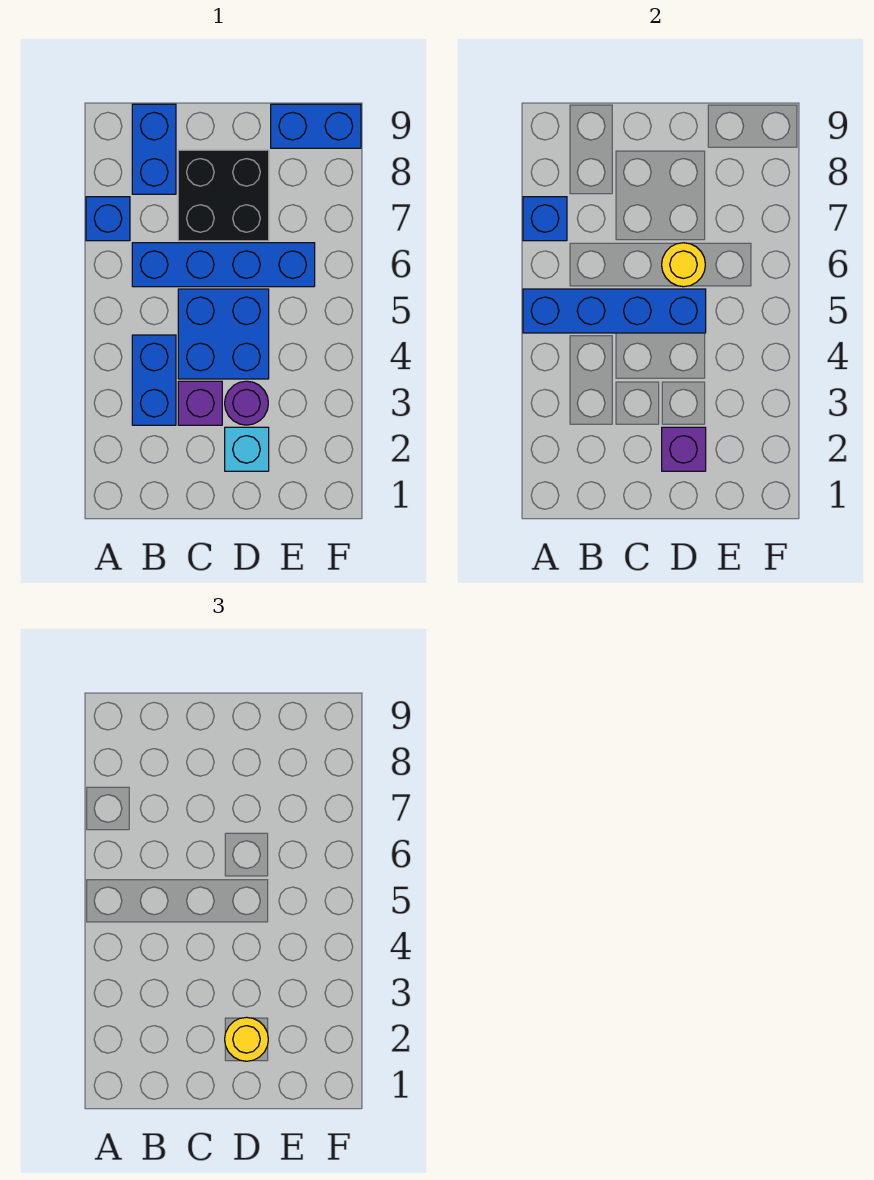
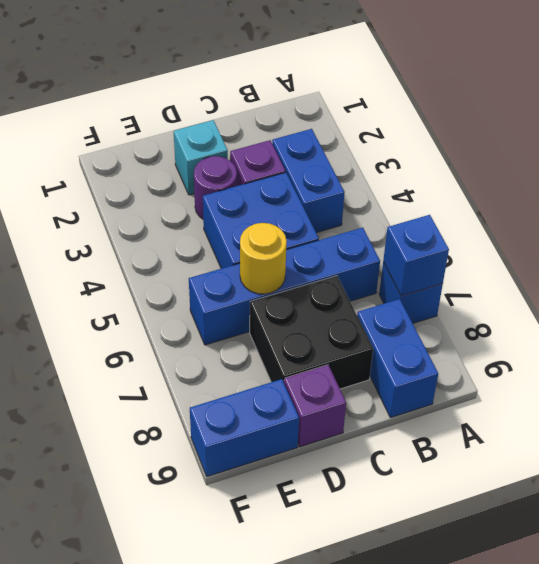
blue 1x4 brick [523,289,706,333] -> none
purple 1x1 brick [662,427,706,471] -> purple 1x1 brick moved to [284,365,346,447]
yellow 1x1 round brick [225,1017,268,1061] -> none

